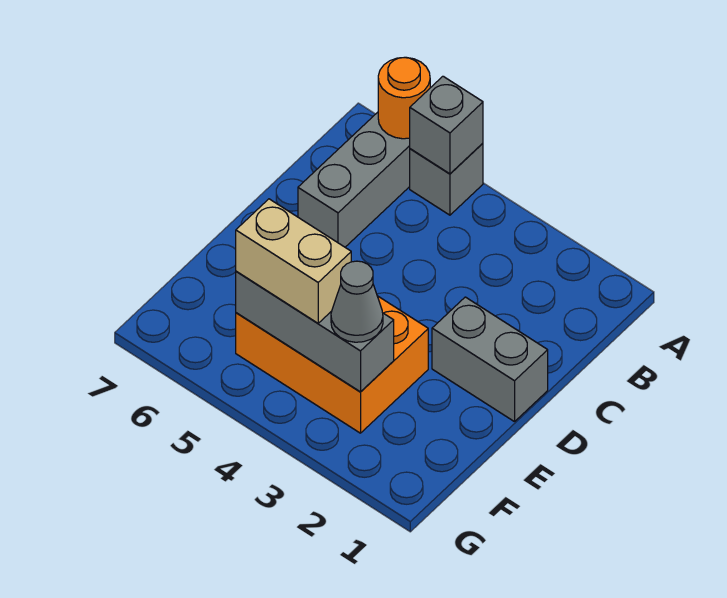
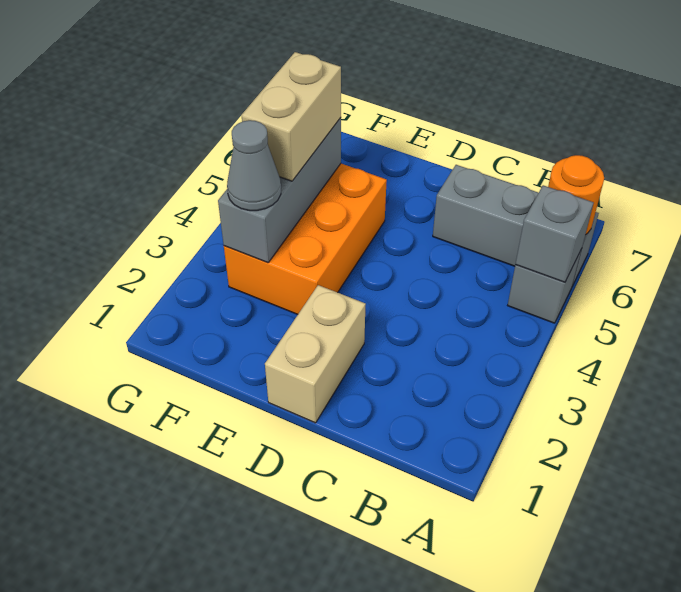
grey 1x2 brick [432,297,548,422] -> tan 1x2 brick [265,285,366,423]

